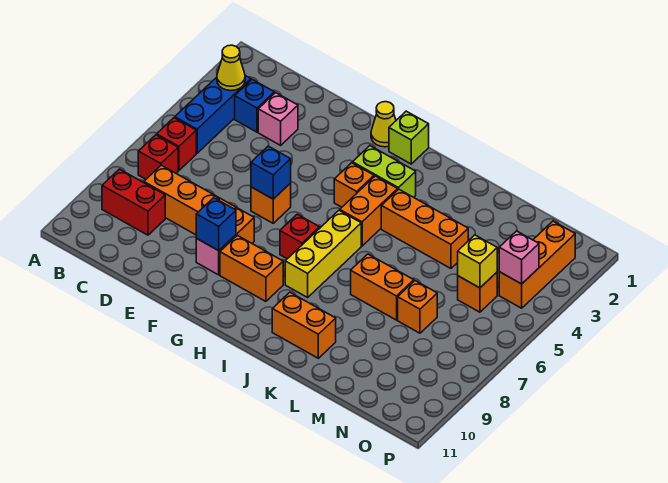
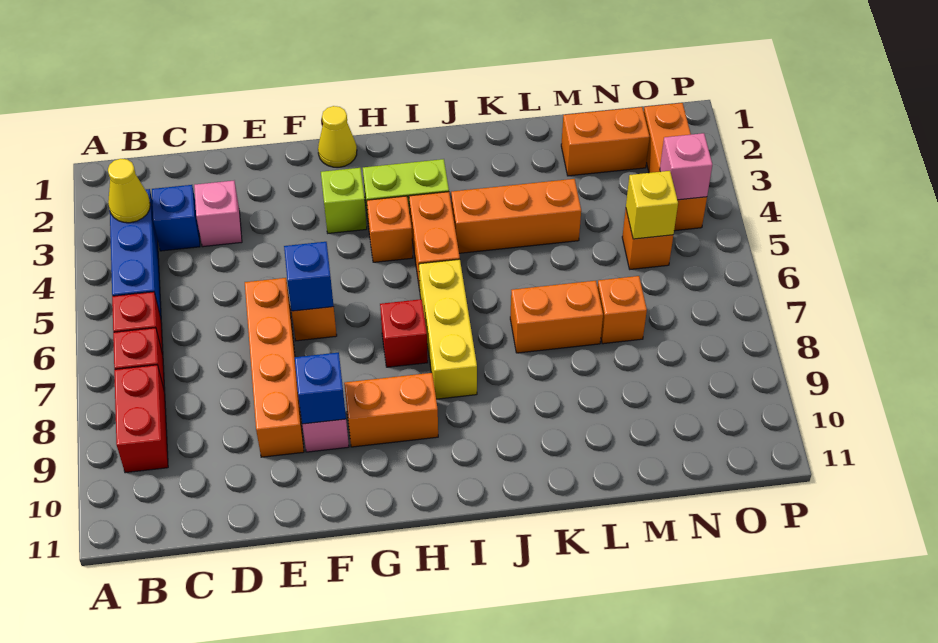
red 1x2 brick [102,169,165,235] -> red 1x2 brick turned to [114,365,168,473]
orange 1x4 brick [144,165,254,243] -> orange 1x4 brick turned to [245,278,304,457]
lime 1x1 brick [389,111,429,164] -> lime 1x1 brick moved to [321,168,367,233]
orange 1x2 brick [272,292,336,358] -> orange 1x2 brick moved to [561,107,649,176]

